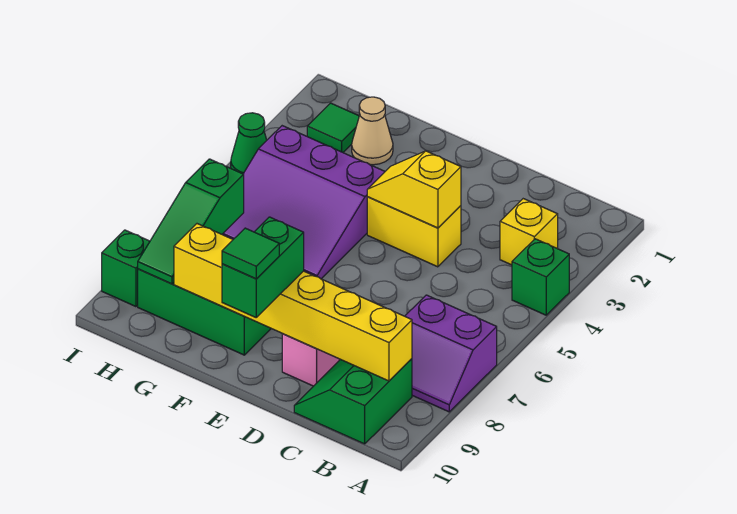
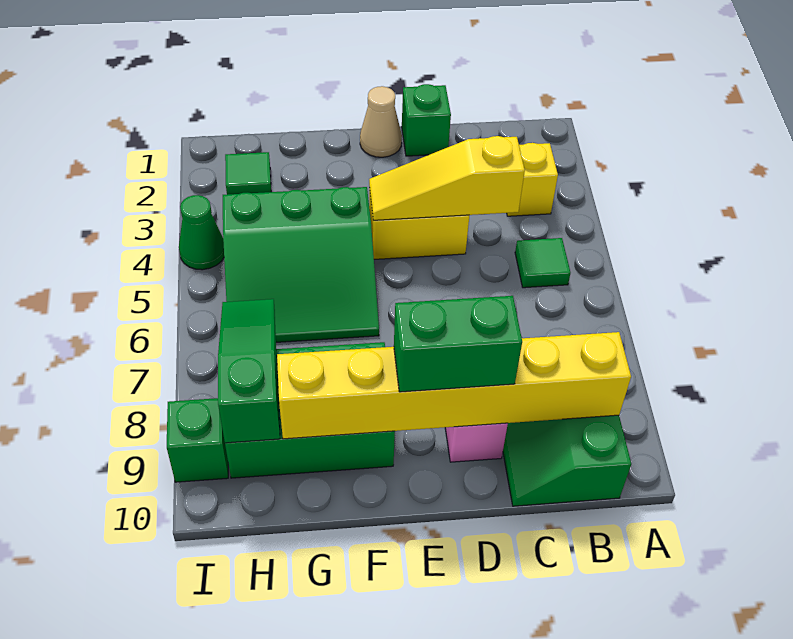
green 1x1 brick [512,239,569,315] -> green 1x1 brick moved to [402,84,451,156]
purple 2x2 slope [405,295,497,412] -> none
yellow 1x2 slope [367,151,461,228] -> yellow 1x3 slope [369,136,525,220]
green 1x2 brick [222,217,304,317] -> green 1x2 brick turned to [394,296,522,392]
green 1x1 tile [222,228,279,279] -> green 1x1 tile moved to [515,238,570,288]
purple 3x3 slope [222,126,385,279] -> green 3x3 slope [223,187,379,342]
tan 1x1 cone [352,97,393,165] -> tan 1x1 cone moved to [360,86,402,157]
green 1x3 slope [138,159,244,284] -> green 1x3 slope turned to [218,299,280,443]

